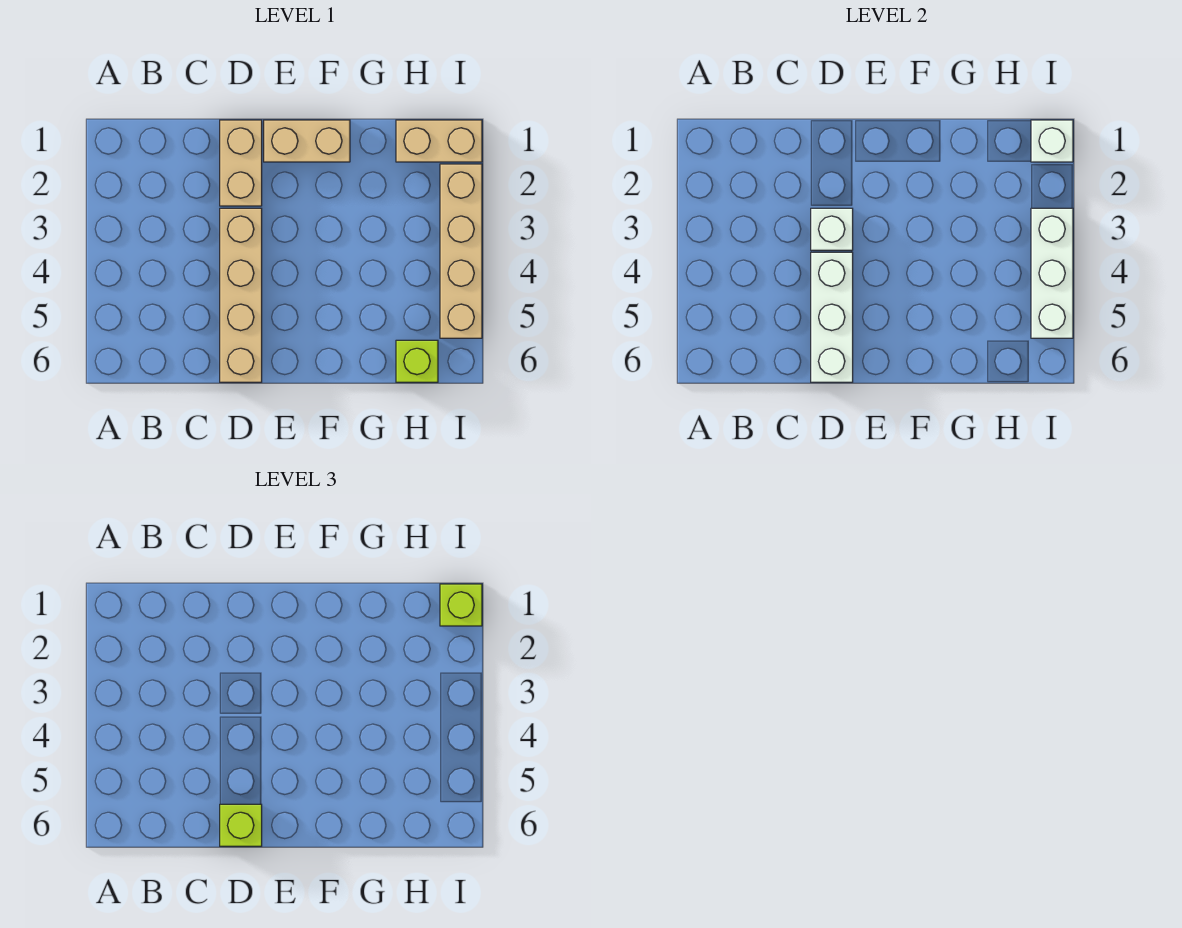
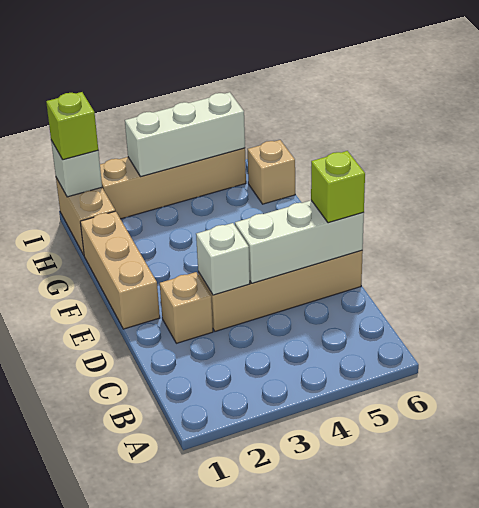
tan 1x2 brick [220,120,262,206] -> tan 1x1 brick [160,272,213,343]
tan 1x2 brick [264,120,350,162] -> tan 1x3 brick [80,211,160,329]
lime 1x1 brick [396,340,438,382] -> tan 1x1 brick [248,140,295,204]

